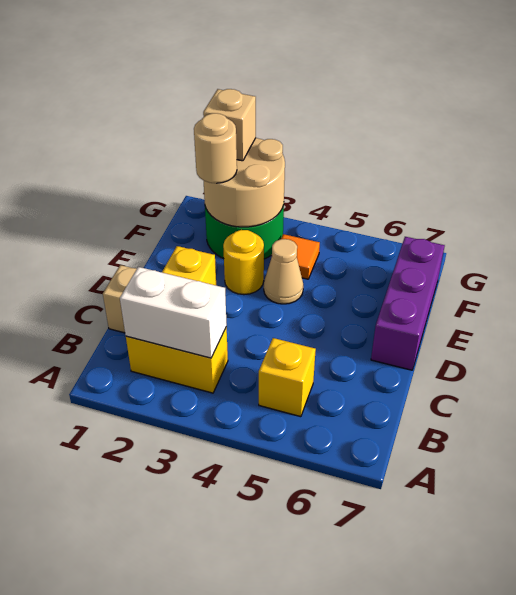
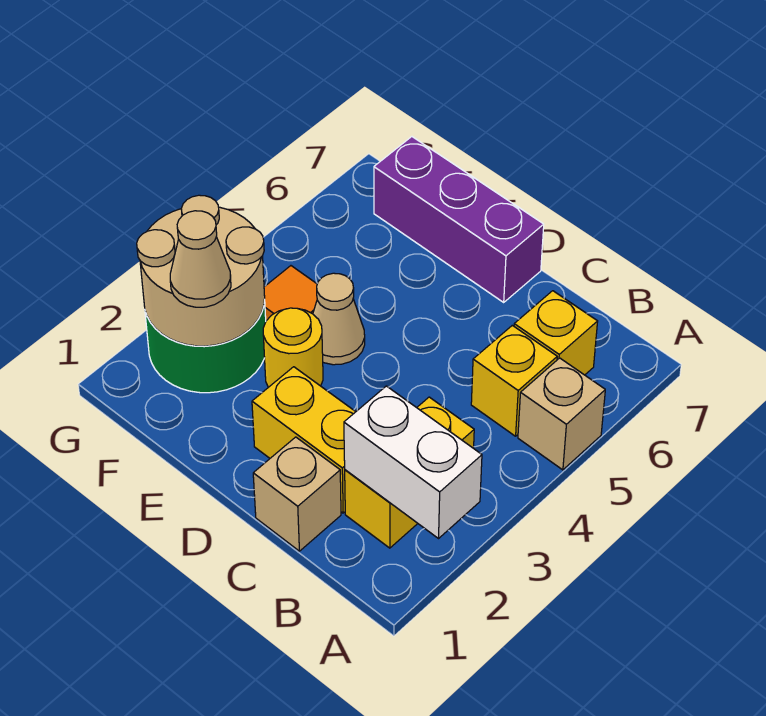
white 1x2 brick [120,267,227,358] -> white 1x2 brick turned to [344,386,482,538]
none -> yellow 1x1 brick [514,291,598,375]
tan 1x1 round brick [194,113,237,183] -> tan 1x1 cone [170,211,231,307]
tan 1x1 brick [203,89,256,161] -> tan 1x1 brick moved to [518,358,605,470]

